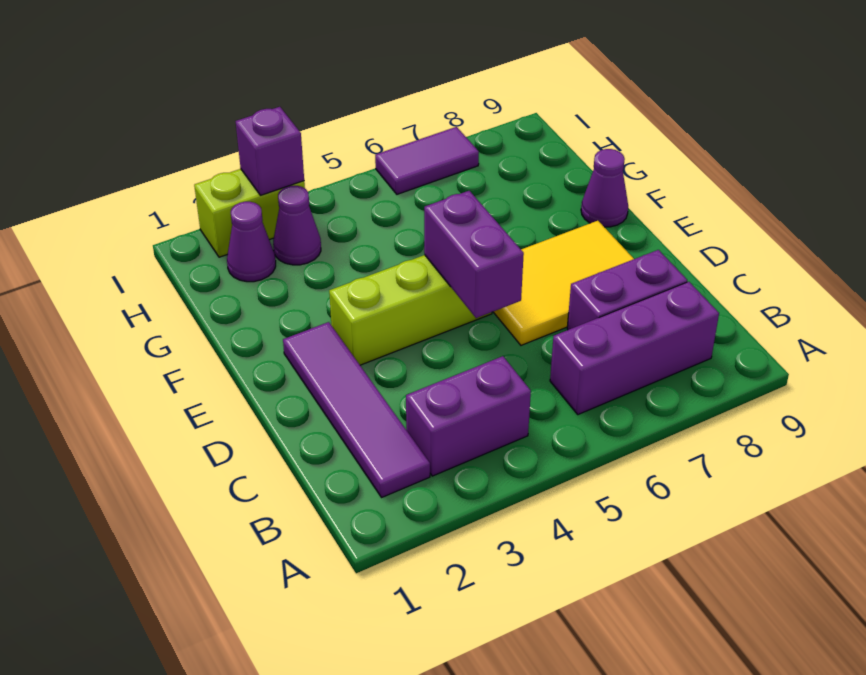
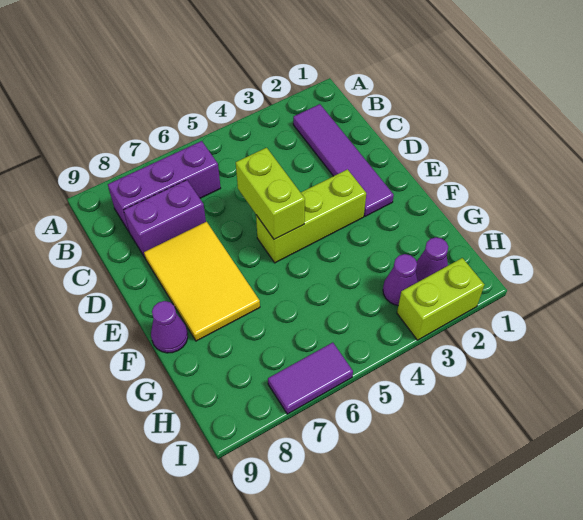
purple 1x2 brick [406,356,531,476] -> none
purple 1x2 brick [424,191,524,318] -> lime 1x2 brick [236,148,305,239]
yellow 2x3 tile [493,221,634,345] -> yellow 2x3 tile turned to [144,222,260,341]
purple 1x1 brick [236,107,304,195] -> none

